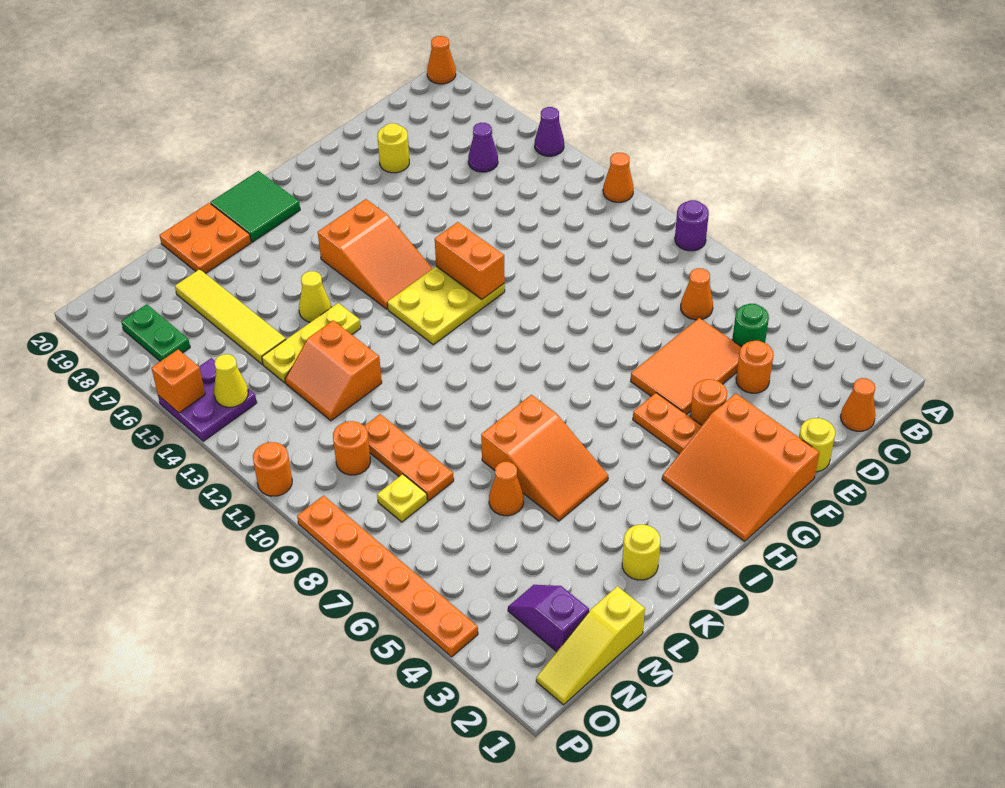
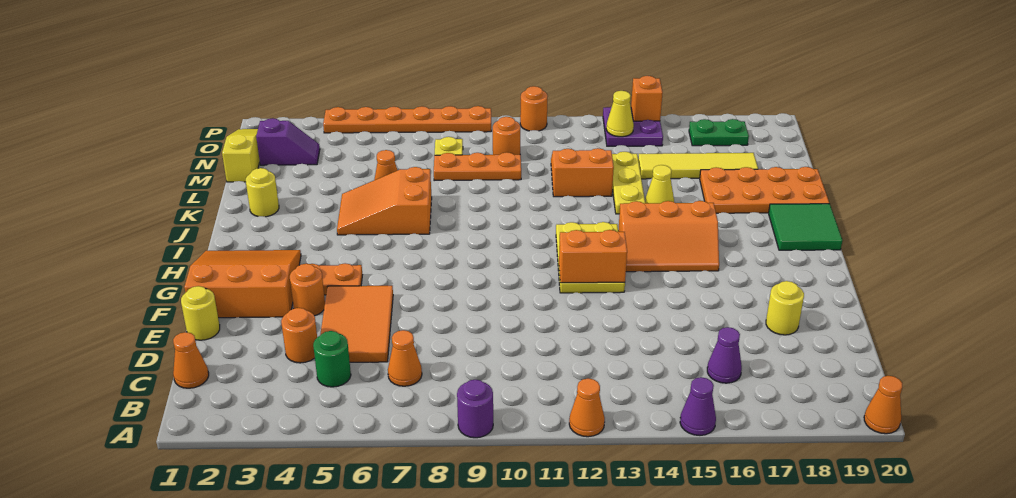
orange 2x3 slope [318,199,433,309] -> orange 2x3 slope turned to [618,201,719,272]
orange 2x2 plate [160,203,251,274] -> orange 2x4 plate [700,167,829,213]

